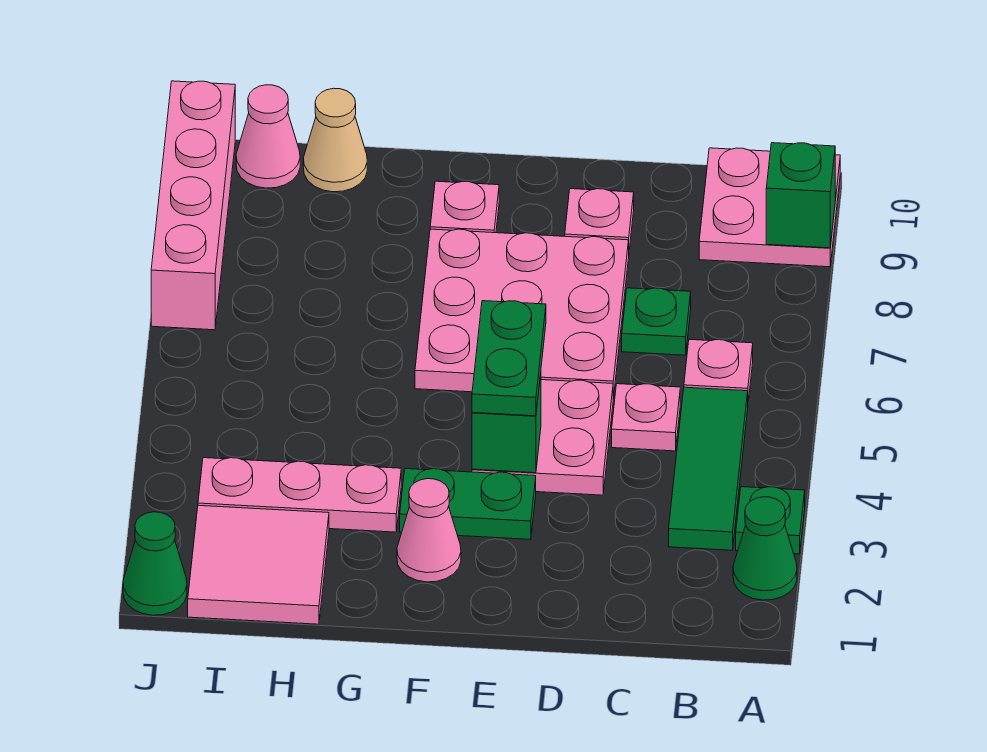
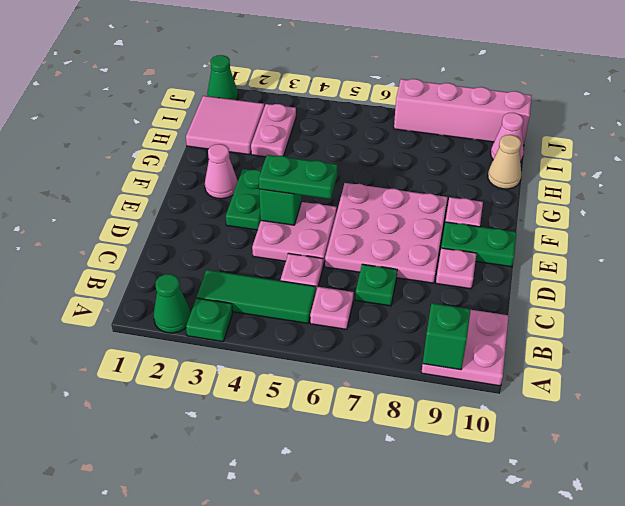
none -> green 1x2 plate [441,222,516,267]
pink 1x3 plate [198,458,401,532] -> pink 1x2 plate [251,104,296,157]

